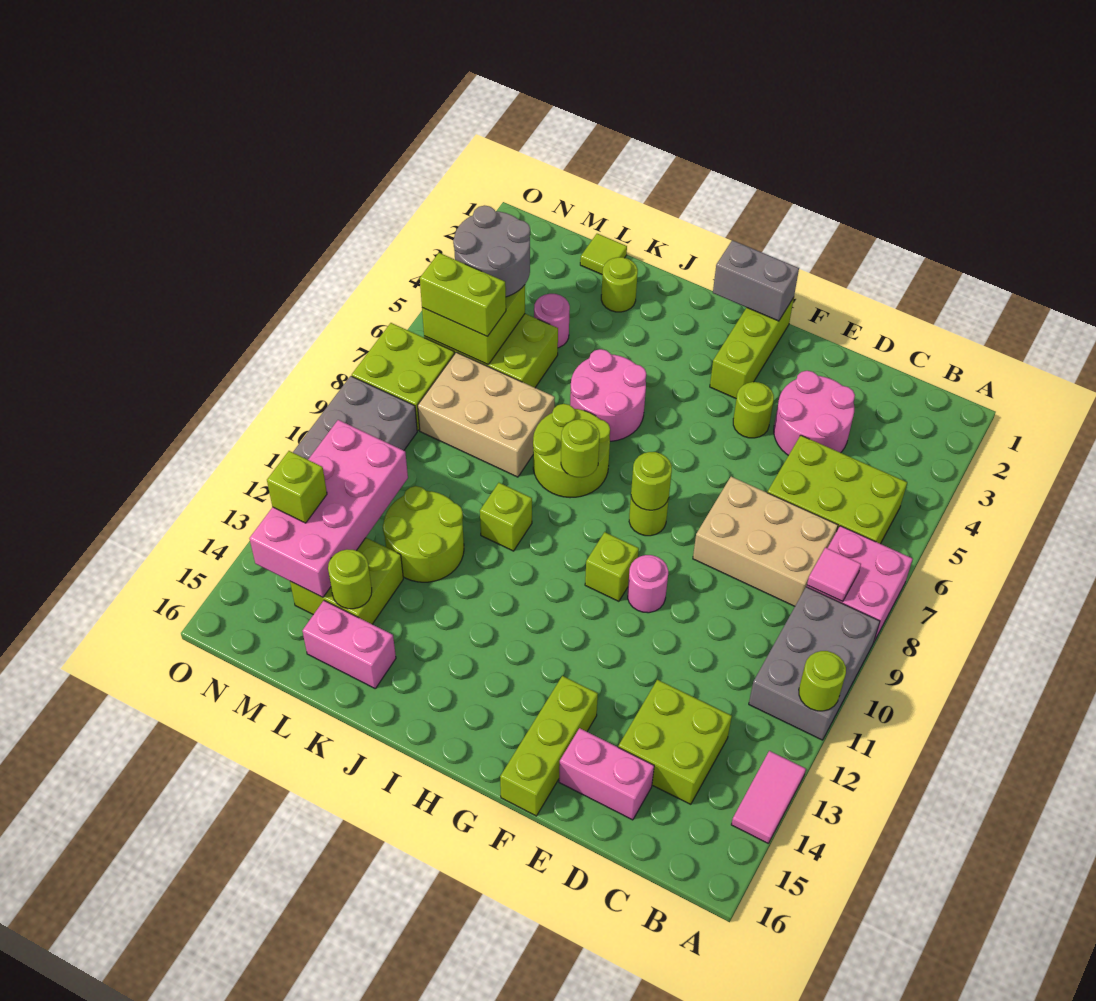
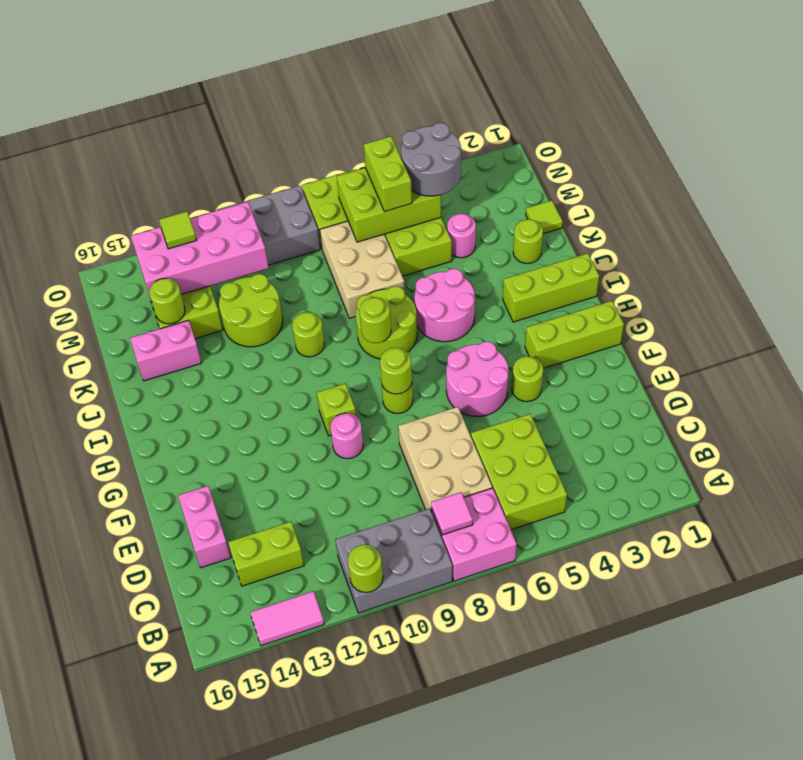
lime 2x2 brick [618,680,732,804] -> lime 1x2 brick [228,522,304,586]
pink 2x2 round brick [774,371,855,455] -> pink 2x2 round brick moved to [446,342,509,416]
lime 1x3 brick [500,676,598,816] -> lime 1x3 brick moved to [503,253,599,322]
grey 1x2 brick [713,240,799,321] -> none
lime 1x1 brick [480,483,532,551] -> lime 1x1 round brick [292,312,324,357]
pink 1x2 brick [302,601,396,688] -> pink 1x2 brick turned to [130,320,201,381]
lime 2x2 brick [422,285,525,365] -> lime 2x3 brick [337,168,441,242]
lime 1x1 brick [267,451,327,523] -> lime 1x1 tile [159,211,197,249]

